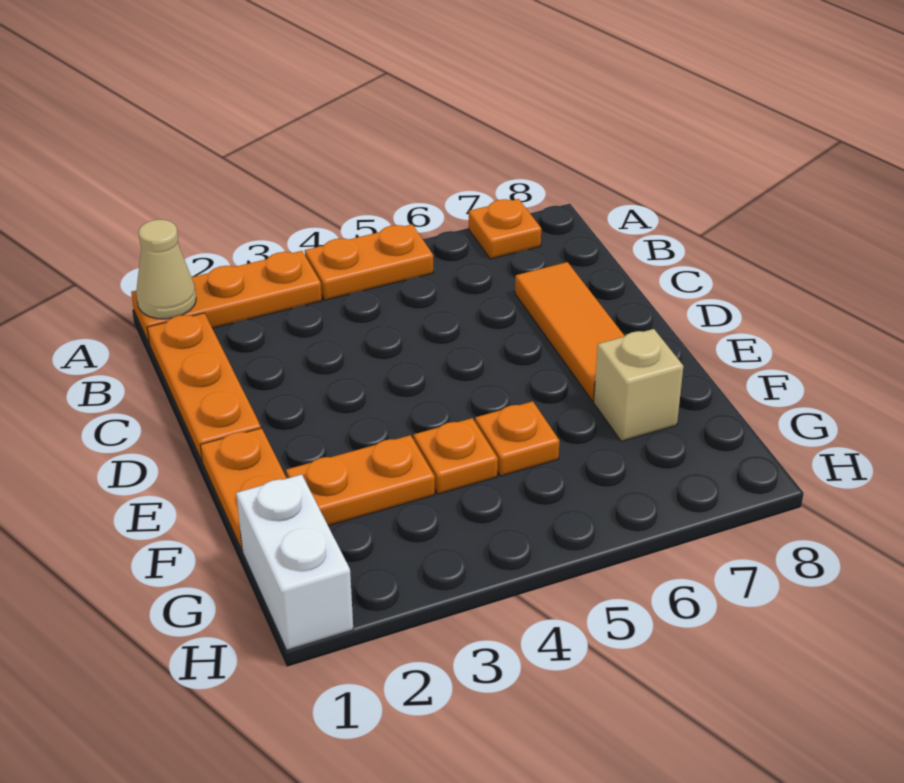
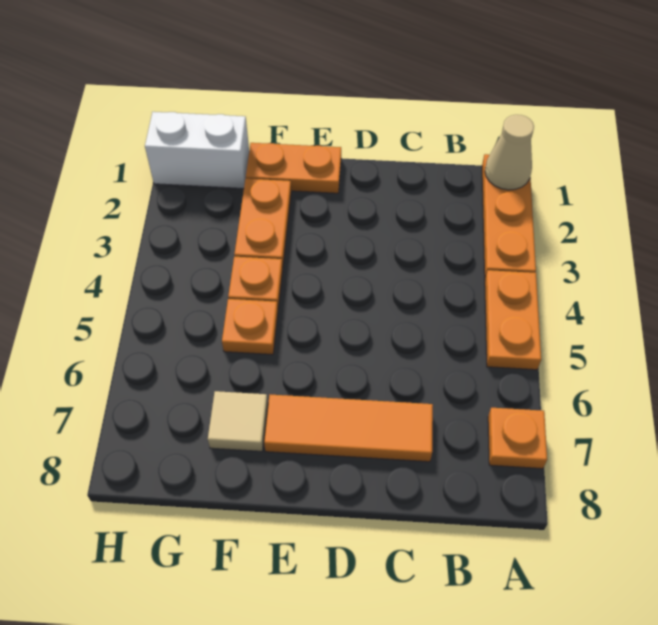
orange 1x3 plate [147,313,261,461] -> none
tan 1x1 brick [594,329,684,441] -> tan 1x1 tile [208,391,268,451]

